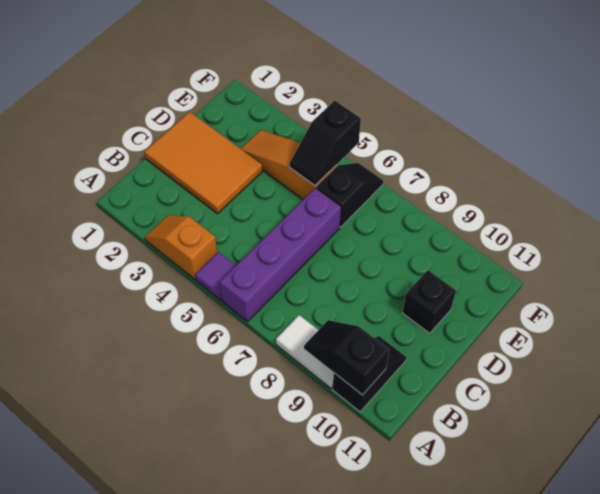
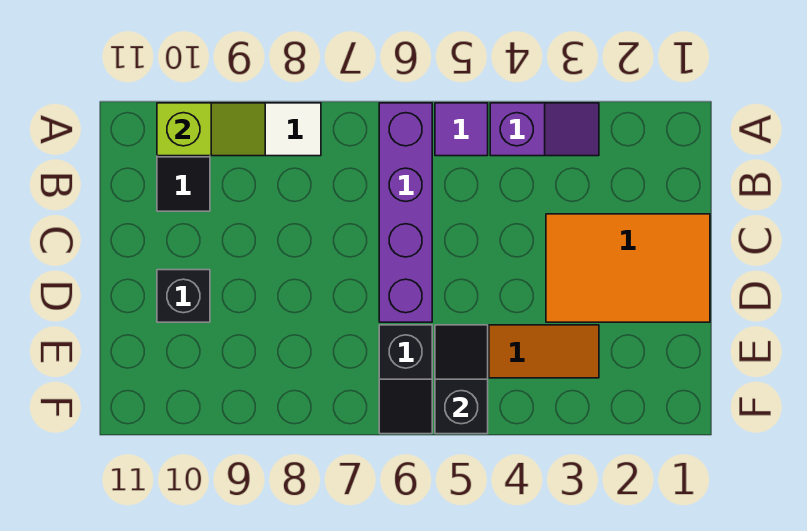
orange 1x2 slope [145,215,217,279] -> purple 1x2 slope [490,103,599,156]
black 1x2 slope [304,320,389,395] -> lime 1x2 slope [157,103,265,156]

